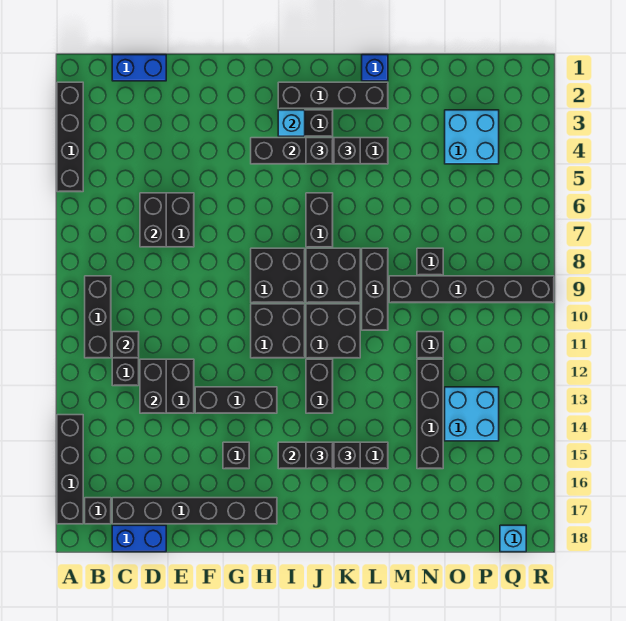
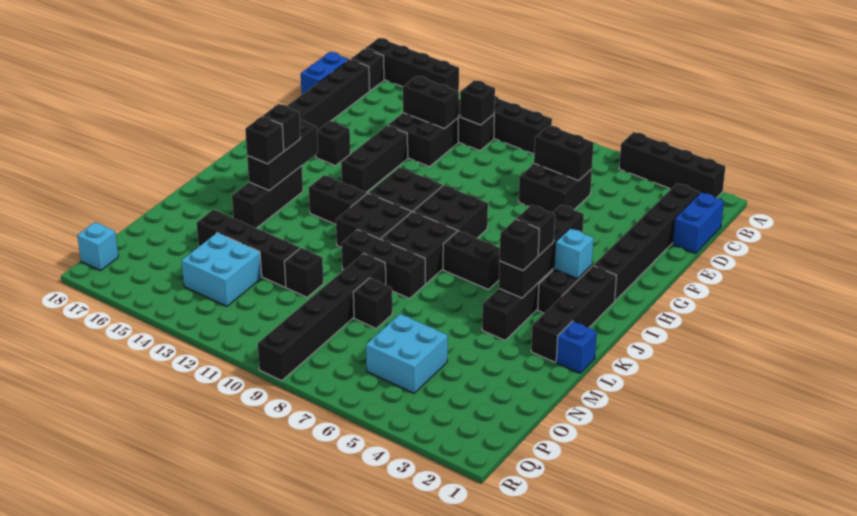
none -> black 1x6 brick [594,183,700,301]
cyan 2x2 brick [445,110,499,164] -> cyan 2x2 brick moved to [366,314,448,393]

